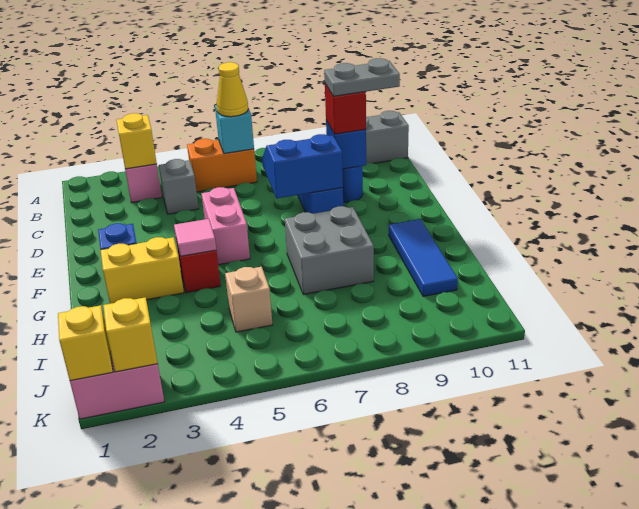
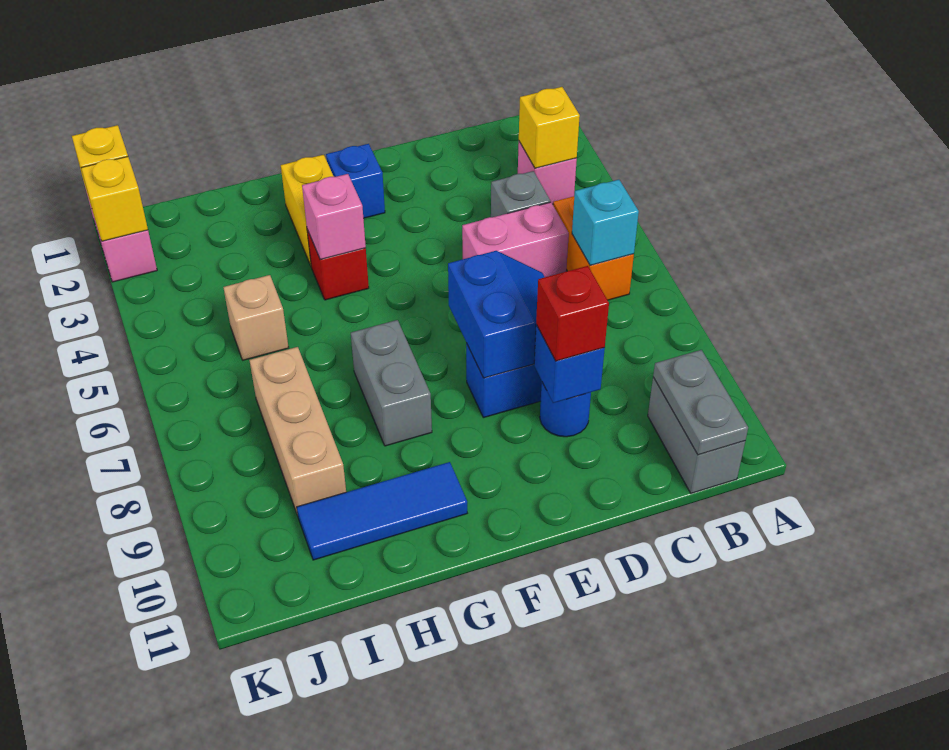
yellow 1x1 cone [217,62,248,117] -> none
grey 1x2 plate [324,58,400,96] -> grey 1x2 plate moved to [653,350,748,455]
pink 1x2 brick [201,187,250,265] -> pink 1x2 brick moved to [462,202,569,277]
pink 1x1 tile [174,219,216,256] -> pink 1x1 brick [302,174,366,260]
grey 2x2 brick [285,206,374,295] -> grey 1x2 brick [351,320,432,446]
none -> tan 1x3 brick [249,347,346,516]

